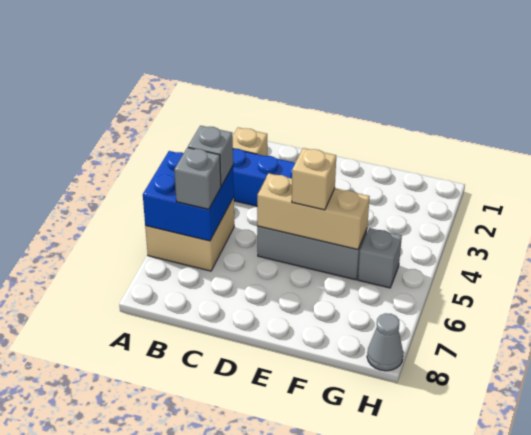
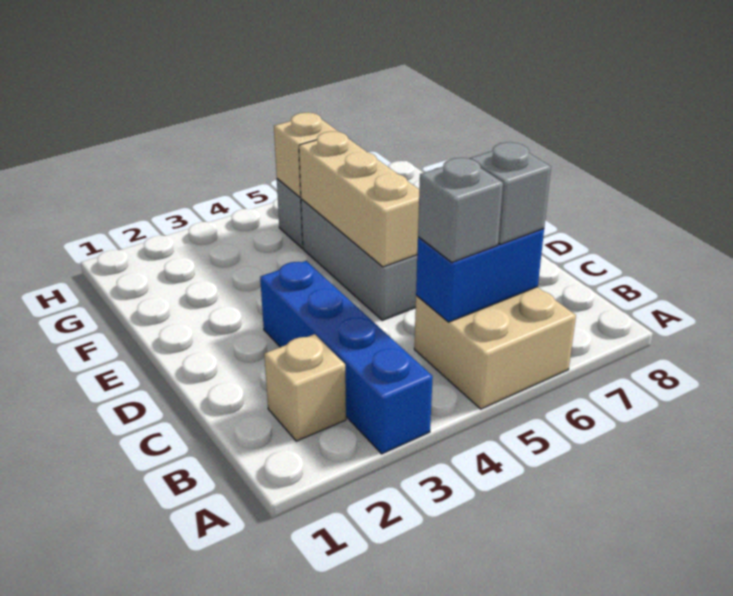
blue 2x2 brick [143,151,234,241] -> blue 1x2 brick [416,229,544,322]
tan 1x1 brick [292,148,336,210] -> tan 1x1 brick moved to [274,113,339,197]
grey 1x1 cone [367,313,403,371] -> none

